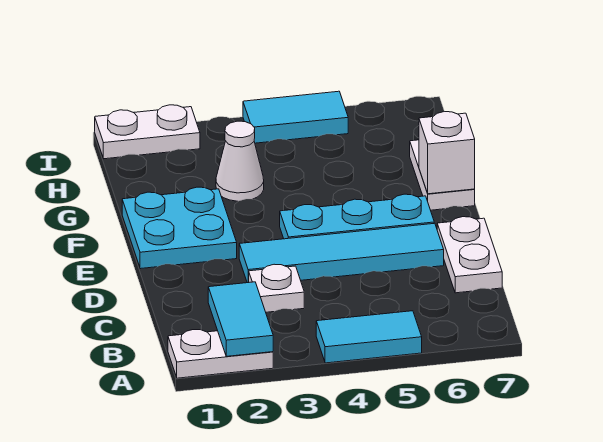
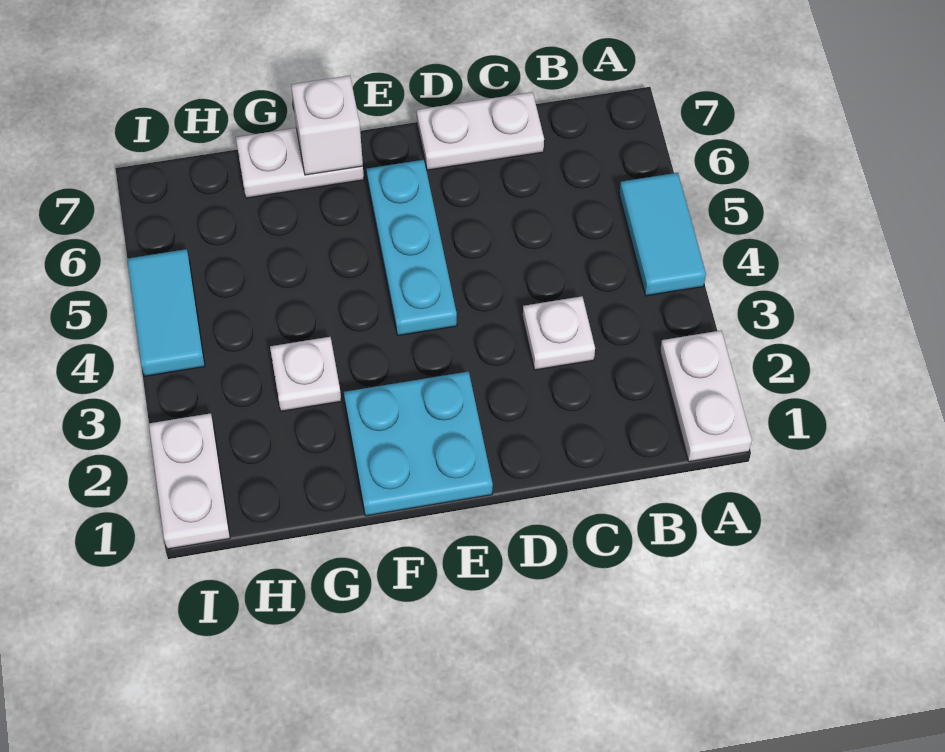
cyan 1x2 tile [208,282,273,356] -> none
cyan 1x4 tile [239,223,444,283] -> none
white 1x1 cone [216,121,264,201] -> white 1x1 plate [270,337,341,411]

